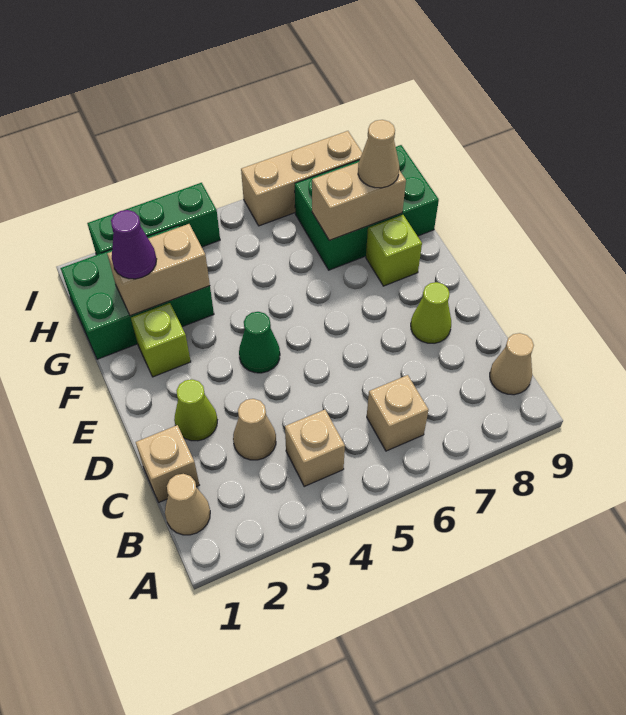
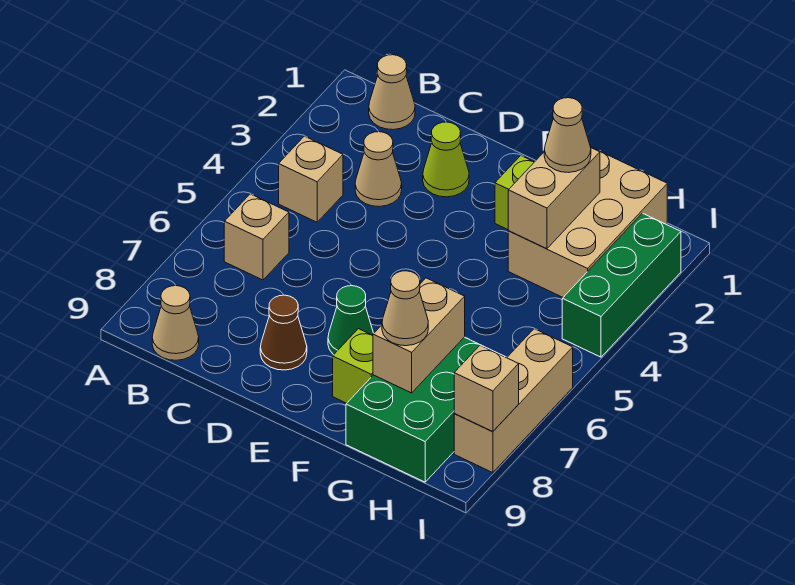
tan 1x1 brick [136,425,199,502] -> tan 1x1 brick moved to [454,345,519,432]
lime 1x1 cone [411,282,451,343] -> brown 1x1 cone [260,295,307,370]
green 1x1 cone [239,312,280,373] -> green 1x1 cone moved to [328,286,374,355]
green 2x3 brick [60,226,214,359] -> tan 2x3 brick [508,147,667,297]
purple 1x1 cone [111,210,157,279] -> tan 1x1 cone [544,98,591,172]

